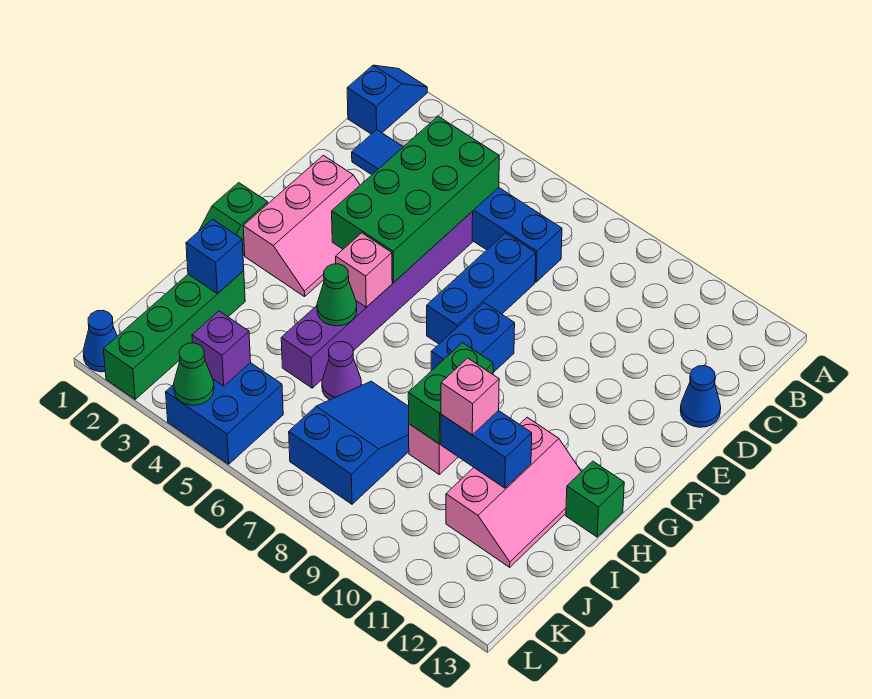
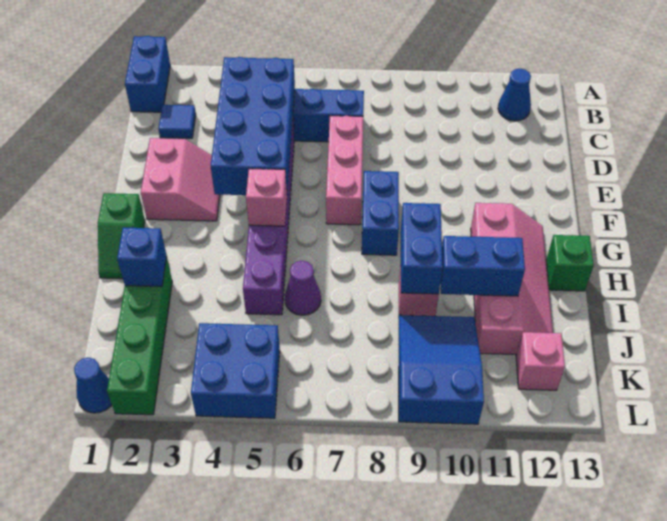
blue 1x2 slope [347,65,427,134] -> blue 1x2 brick [125,36,170,112]
green 2x4 brick [332,116,499,283] -> blue 2x4 brick [211,57,295,195]
blue 1x3 brick [427,233,536,344] -> pink 1x3 brick [326,116,363,225]
blue 1x1 cone [680,366,721,427] -> blue 1x1 cone moved to [498,69,531,121]
pink 2x3 slope [243,155,360,297] -> pink 2x2 slope [141,138,220,221]
green 1x1 cone [317,264,357,326] -> none
green 1x2 brick [408,343,493,444] -> blue 1x2 brick [401,203,443,294]
pink 2x3 slope [446,417,581,567] -> pink 2x4 slope [471,203,553,355]
blue 2x3 slope [289,381,409,504] -> blue 2x3 slope moved to [399,315,484,424]
pink 1x1 brick [441,358,499,435] -> pink 1x1 brick moved to [516,332,565,390]
purple 1x1 brick [192,311,251,386] -> none
green 1x1 cone [174,343,214,405] -> none

